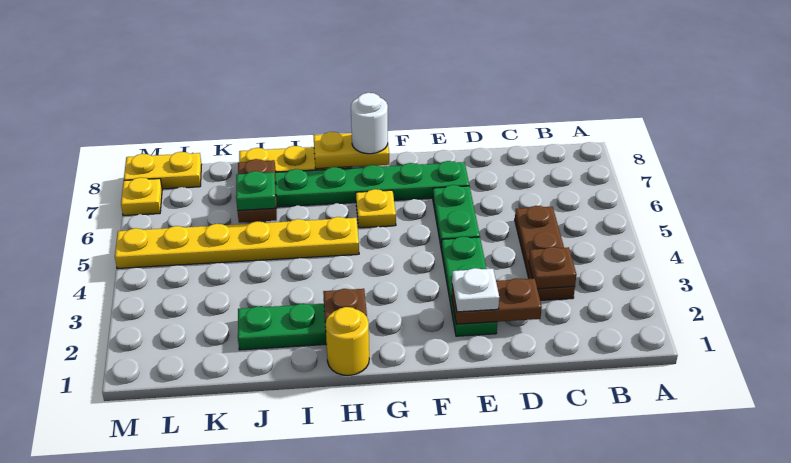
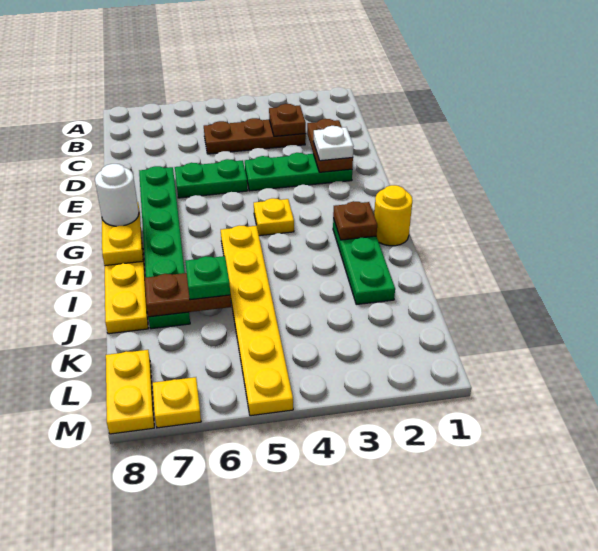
yellow 1x1 plate [356,189,396,228] -> yellow 1x1 plate moved to [254,198,294,236]

